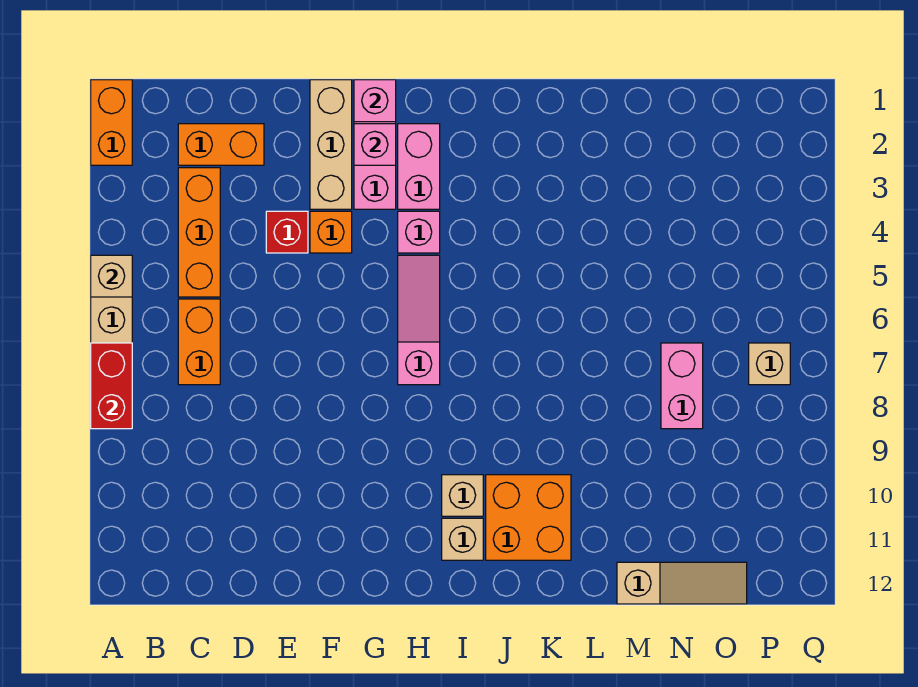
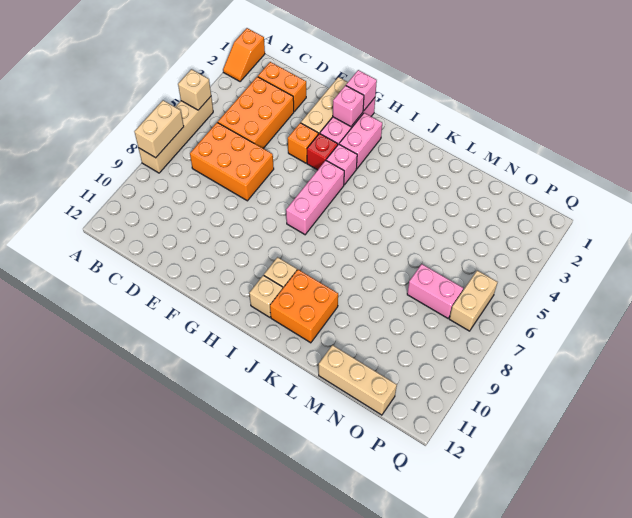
orange 1x2 brick [91,80,132,165] -> orange 1x2 slope [223,28,265,81]
red 1x2 brick [91,343,132,429] -> tan 1x2 brick [134,100,184,158]
orange 1x3 brick [178,168,220,297] -> orange 2x3 brick [218,77,294,149]
orange 1x2 brick [178,299,220,385] -> orange 2x3 brick [190,122,274,201]
red 1x1 brick [266,211,308,253] -> red 1x1 brick moved to [307,134,338,170]
pink 1x3 slope [398,255,440,385] -> pink 1x3 brick [286,160,344,235]
tan 1x3 slope [617,562,747,604] -> tan 1x3 brick [319,345,397,415]
pink 1x2 brick [661,343,703,429] -> pink 1x2 brick turned to [407,264,463,318]
tan 1x1 brick [749,343,790,385] -> tan 1x2 brick [449,270,497,331]

